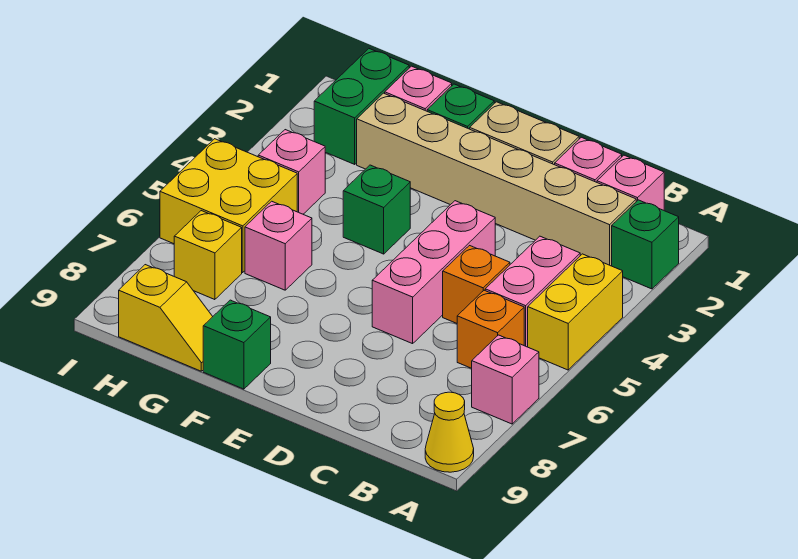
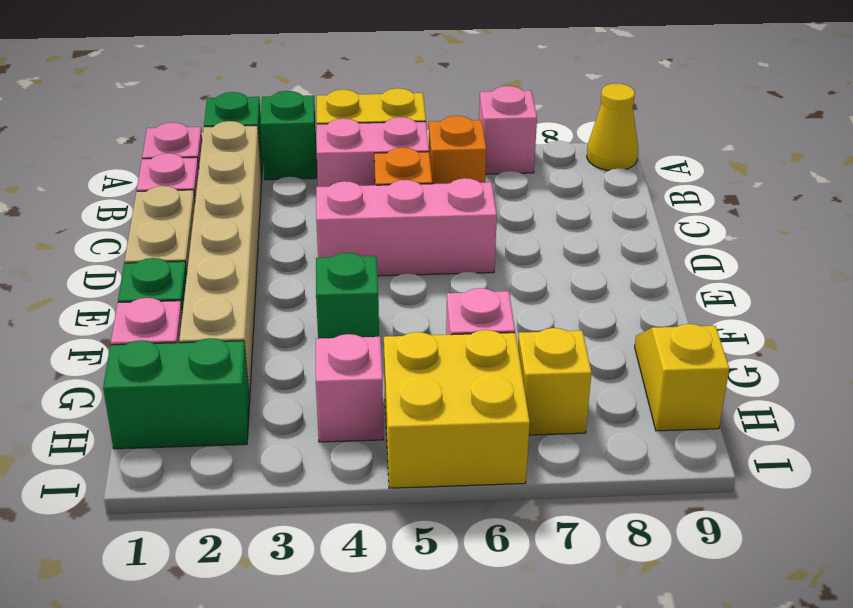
green 1x1 brick [203,300,271,389] -> green 1x1 brick moved to [260,91,317,180]

